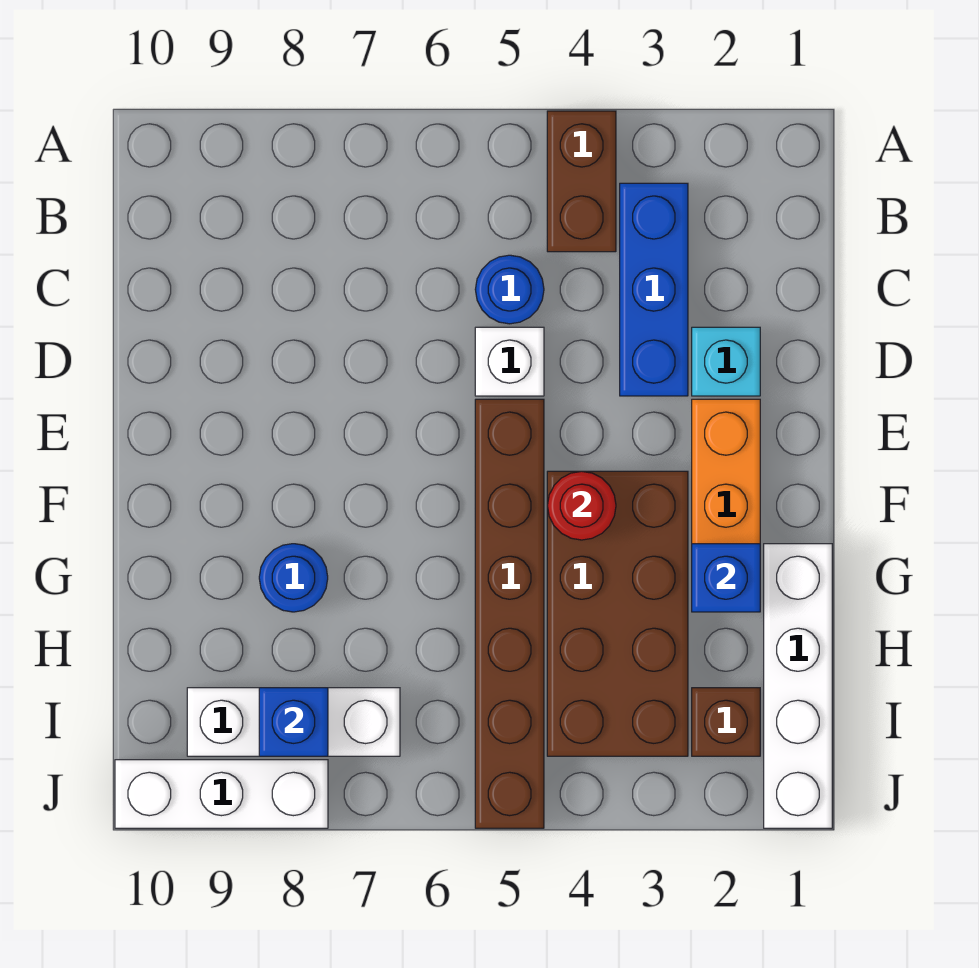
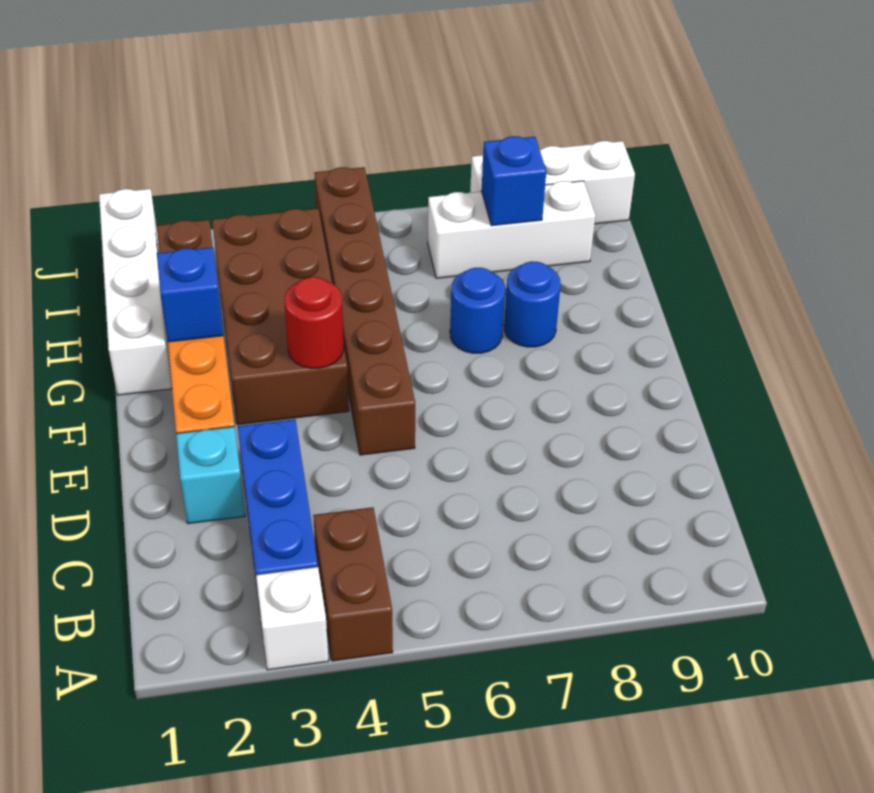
blue 1x1 round brick [475,255,544,324] -> blue 1x1 round brick moved to [450,268,505,353]
white 1x1 brick [475,327,544,396] -> white 1x1 brick moved to [256,567,329,670]

